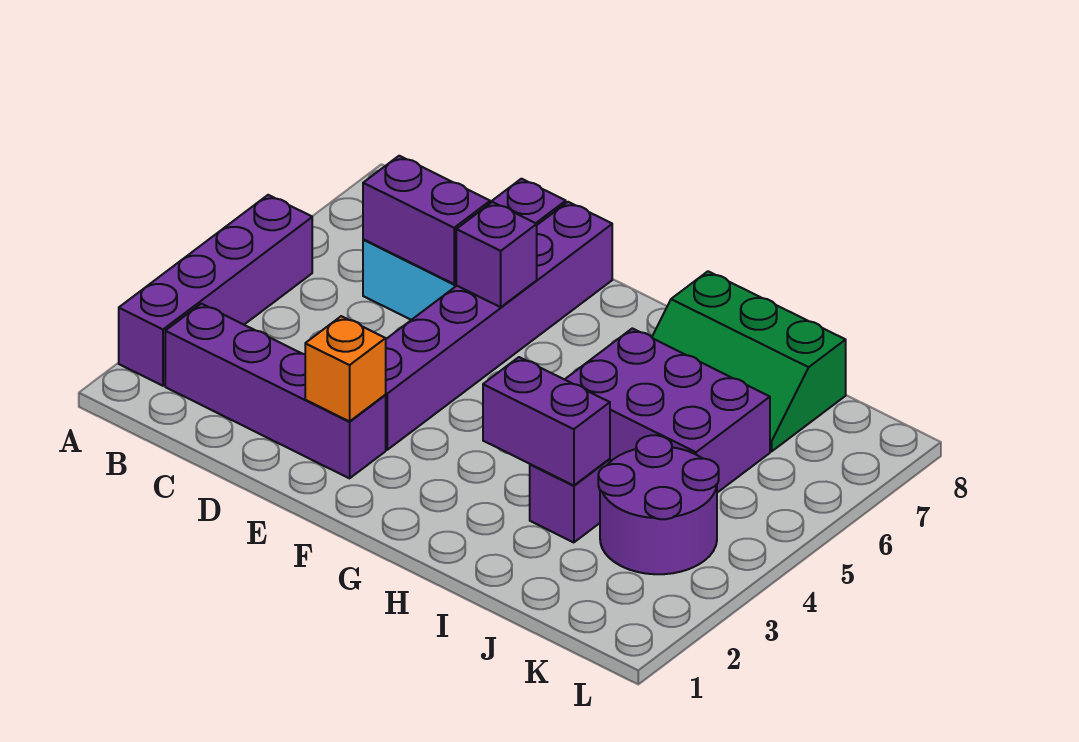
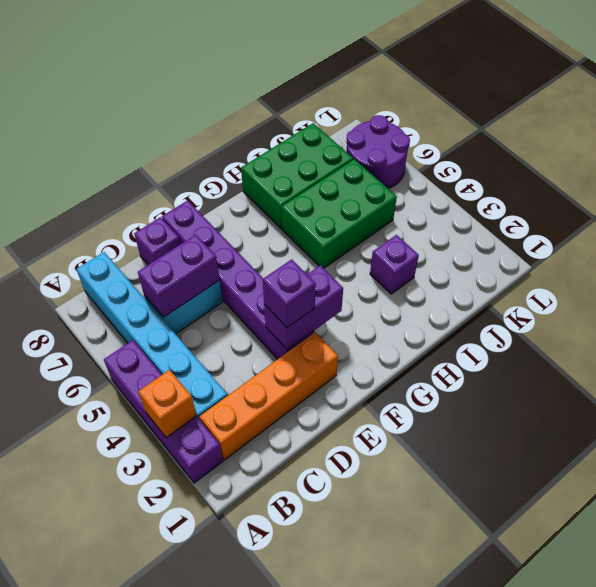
purple 1x4 brick [165,304,386,478] -> orange 1x4 brick [199,332,338,460]
none -> cyan 1x6 brick [77,252,228,420]
orange 1x1 brick [305,316,386,421] -> orange 1x1 brick moved to [138,370,196,438]
purple 1x1 brick [456,202,537,307] -> purple 1x1 brick moved to [263,259,316,328]
purple 1x2 brick [483,357,610,486] -> purple 1x2 brick moved to [264,265,343,350]
purple 2x3 brick [565,328,770,493] -> green 2x3 brick [281,159,397,268]
green 2x3 slope [652,271,846,451] -> green 2x3 brick [241,123,353,229]
purple 2x2 round brick [598,435,719,574] -> purple 2x2 round brick moved to [346,115,410,189]

